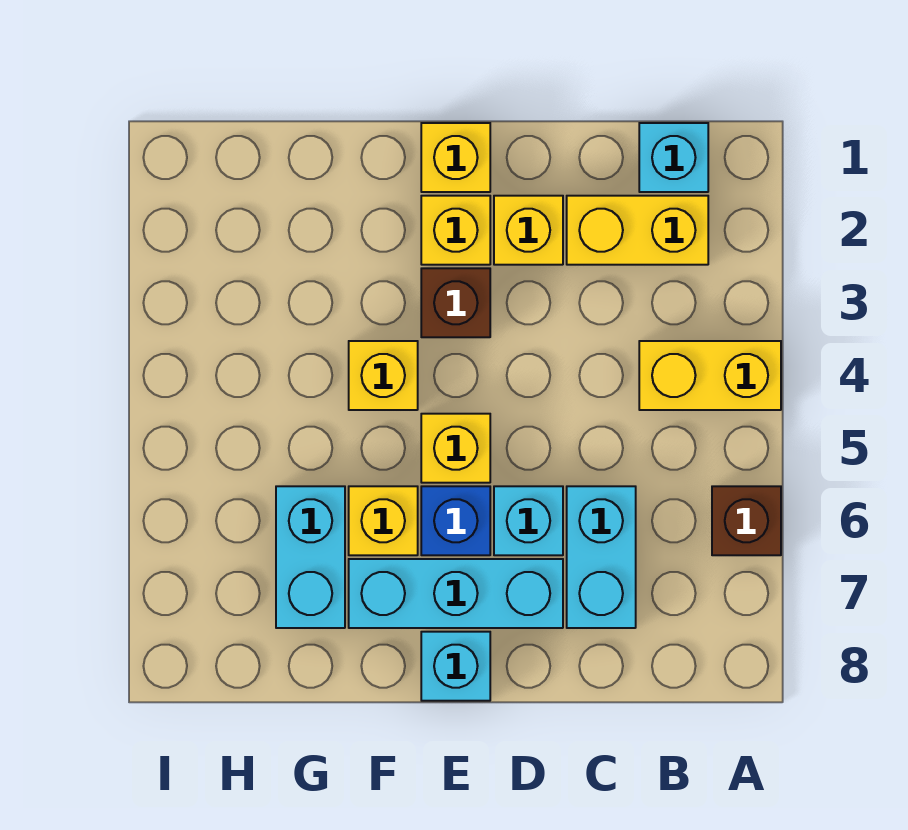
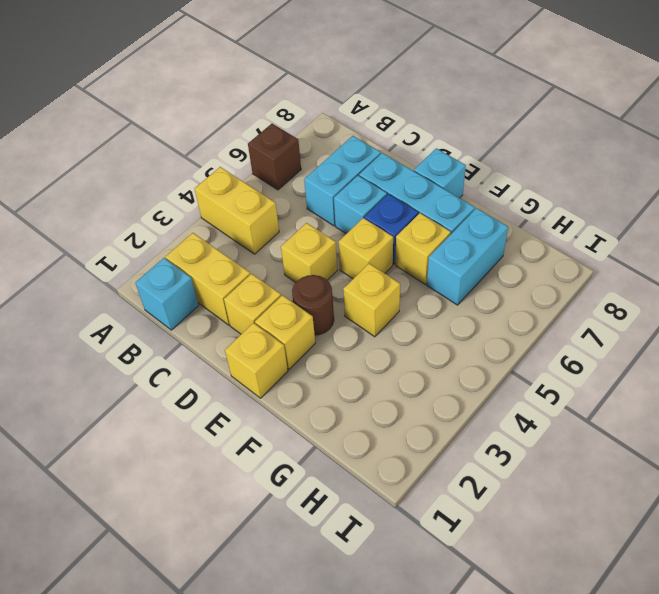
none -> yellow 1x1 brick [281,223,337,282]
brown 1x1 brick [421,268,490,337] -> brown 1x1 round brick [292,275,334,335]

